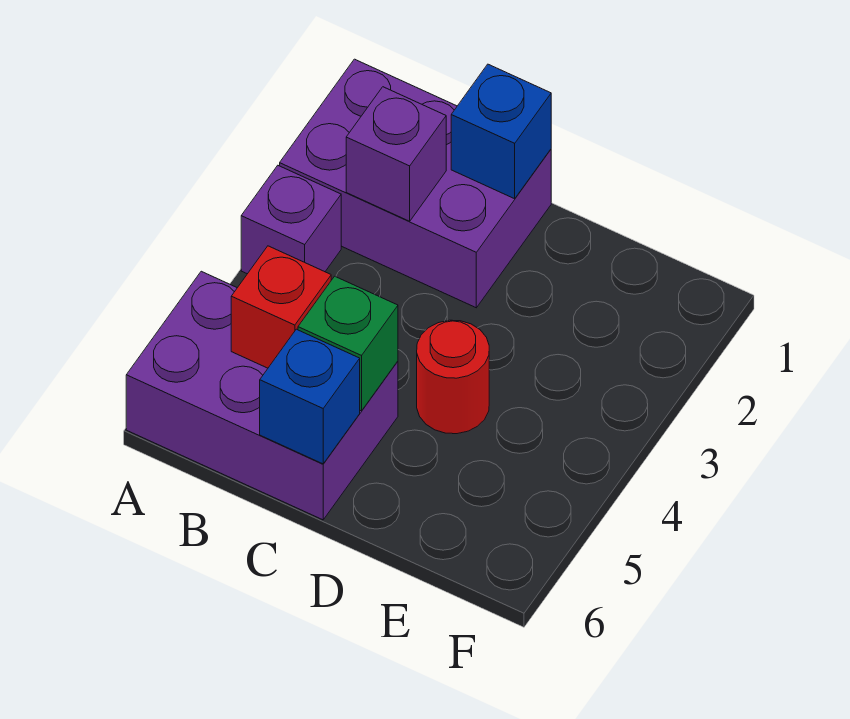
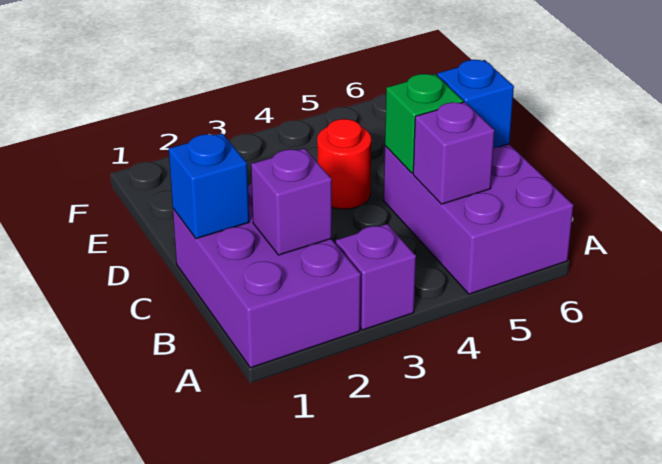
red 1x1 brick [231,246,331,368] -> purple 1x1 brick [413,102,495,204]

